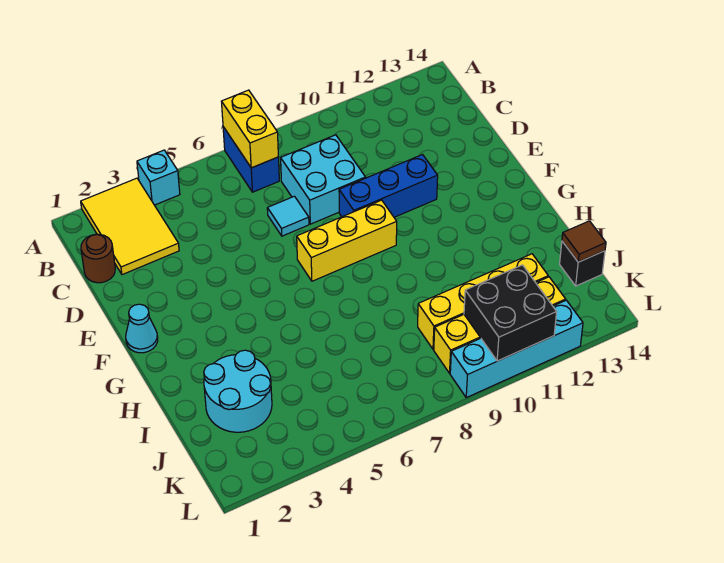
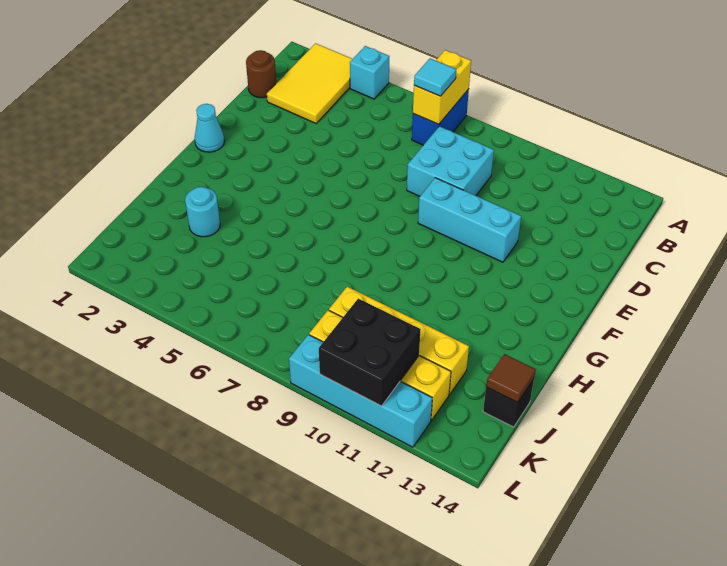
cyan 1x1 tile [267,196,309,236] -> cyan 1x1 tile moved to [414,58,456,96]
blue 1x3 brick [339,155,438,217] -> cyan 1x3 brick [418,178,521,262]
yellow 1x3 brick [297,200,397,281] -> none
cyan 2x2 round brick [204,350,272,432] -> cyan 1x1 round brick [185,187,220,237]

